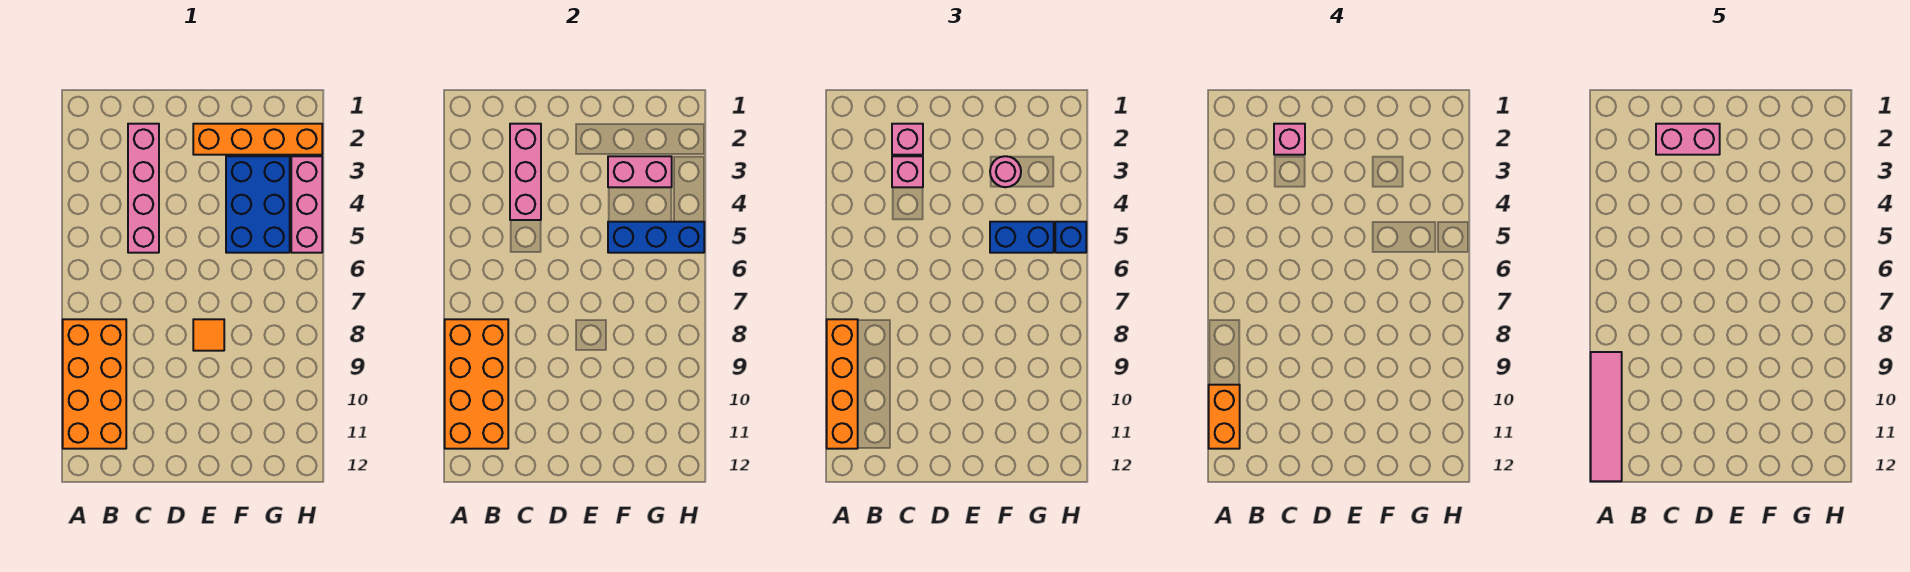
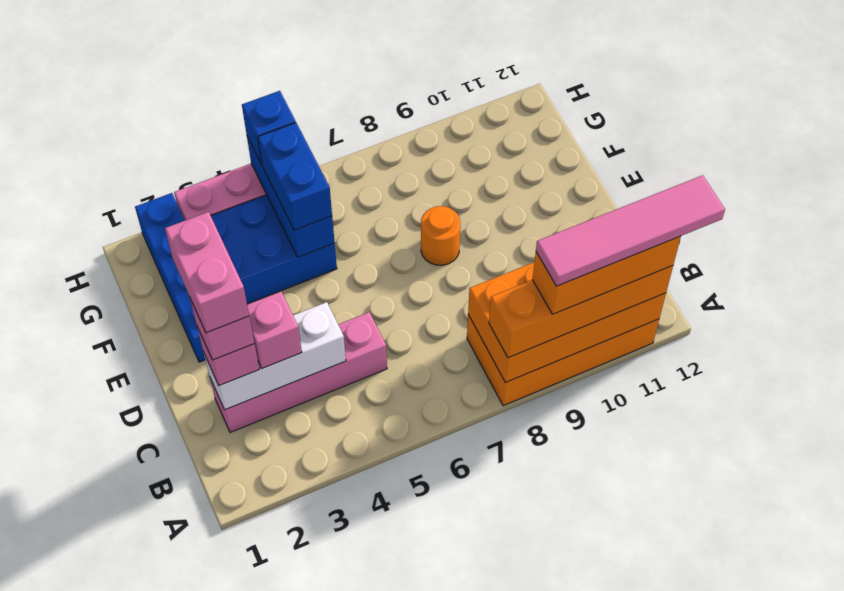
orange 1x2 brick [1209,385,1240,449] -> orange 1x3 brick [532,236,681,314]
pink 1x3 brick [510,124,541,220] -> white 1x3 brick [204,302,346,410]
orange 1x4 brick [193,124,322,155] -> blue 1x4 brick [135,193,205,362]
orange 1x1 tile [193,319,224,351] -> orange 1x1 round brick [421,206,460,265]
pink 1x2 brick [608,156,672,187] -> none
pink 1x1 round brick [990,156,1021,187] -> none

